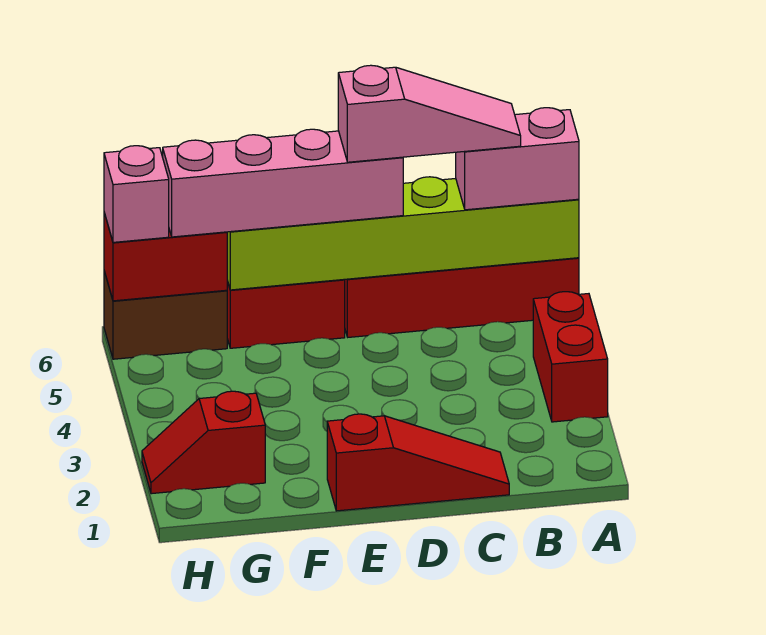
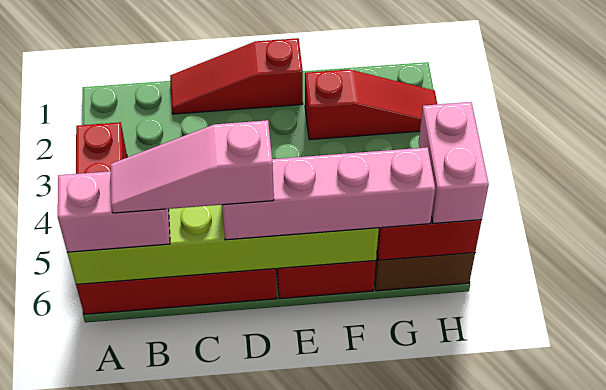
red 1x2 slope [142,391,265,494] -> red 1x3 slope [305,69,437,140]
pink 1x1 brick [104,146,169,242] -> pink 1x2 brick [419,102,489,223]

